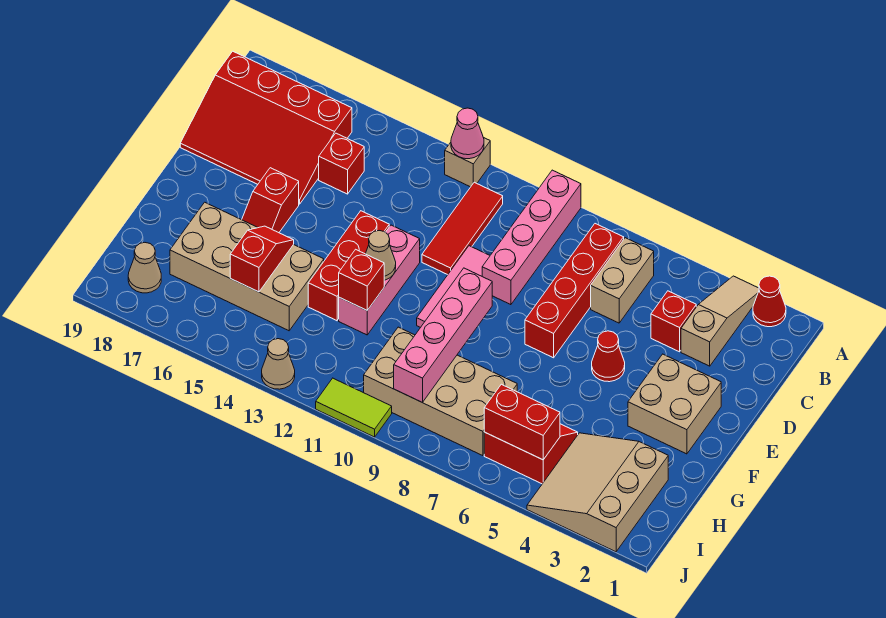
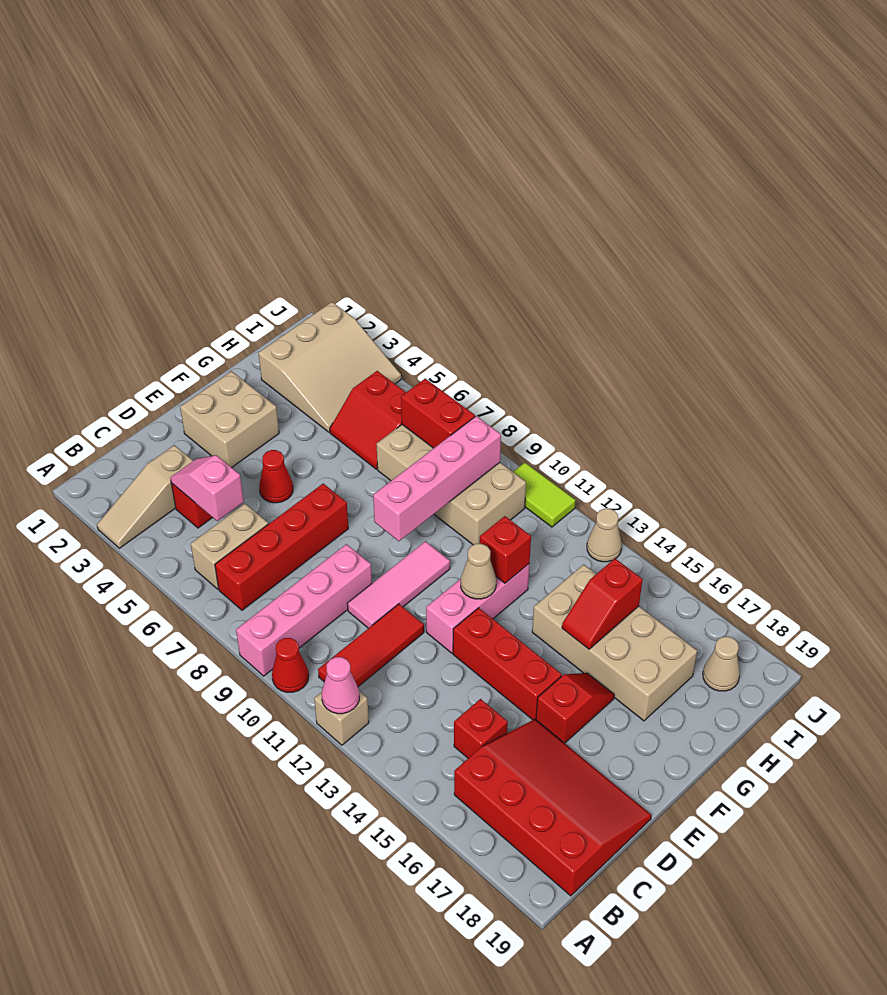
red 1x1 cone [753,276,786,327] -> red 1x1 cone moved to [272,638,309,692]
none -> pink 1x2 slope [170,455,244,521]
red 1x3 brick [308,211,389,321] -> red 1x3 brick turned to [453,608,562,720]
red 1x2 brick [484,384,560,460] -> red 1x2 brick moved to [401,379,475,448]

